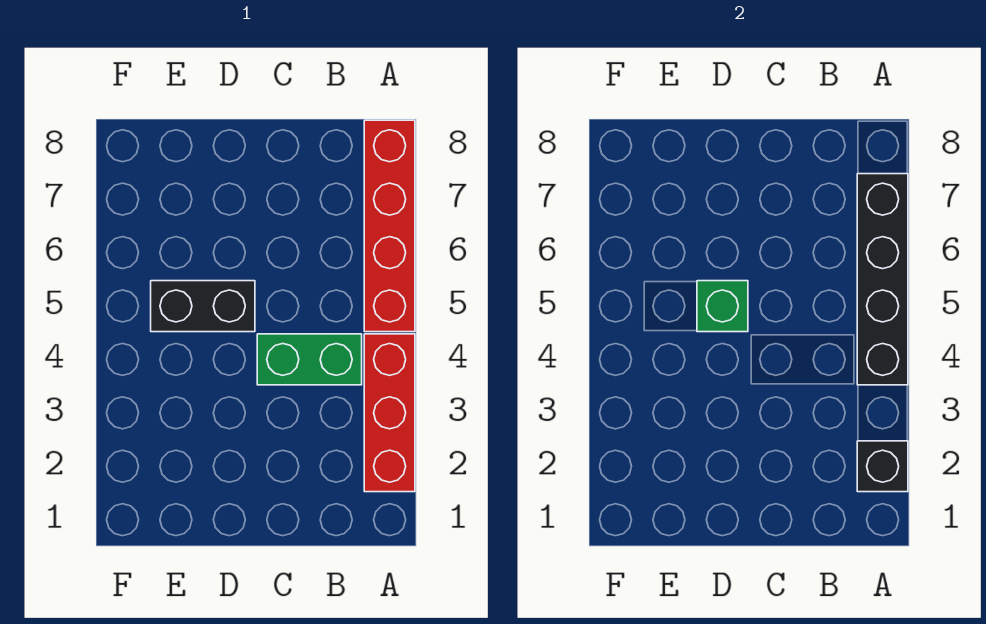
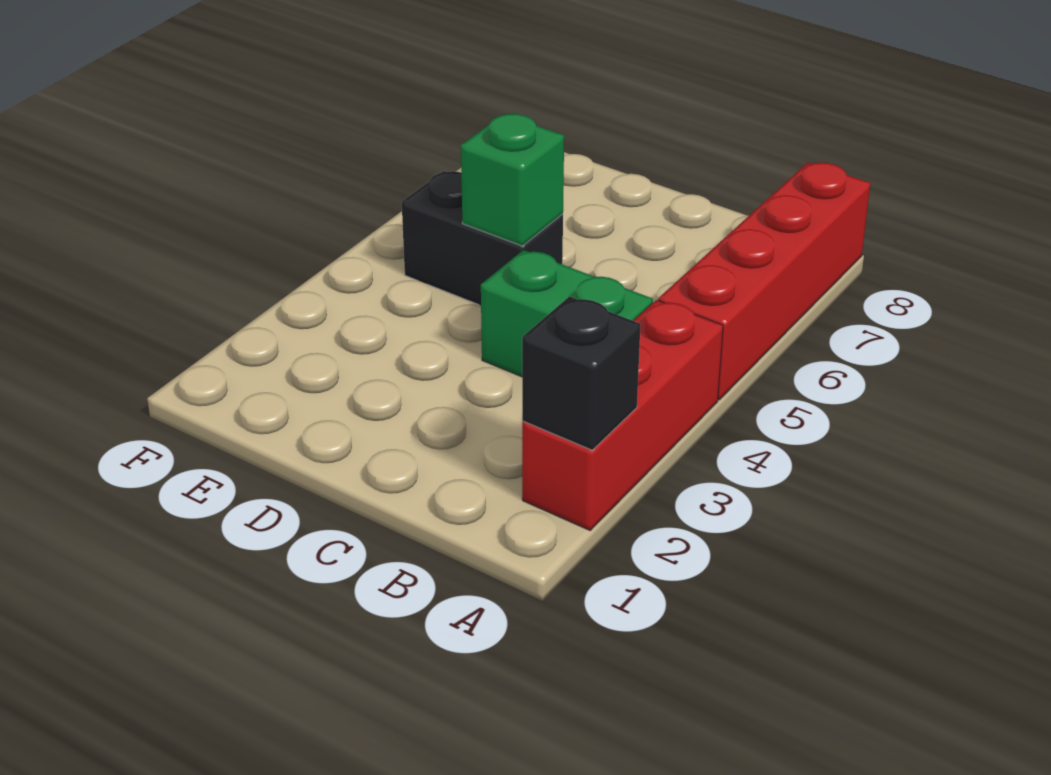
black 1x4 brick [857,174,908,385] -> none

